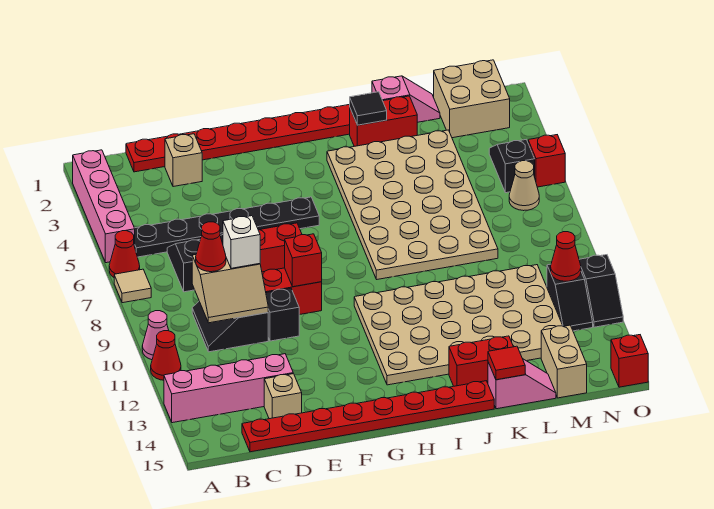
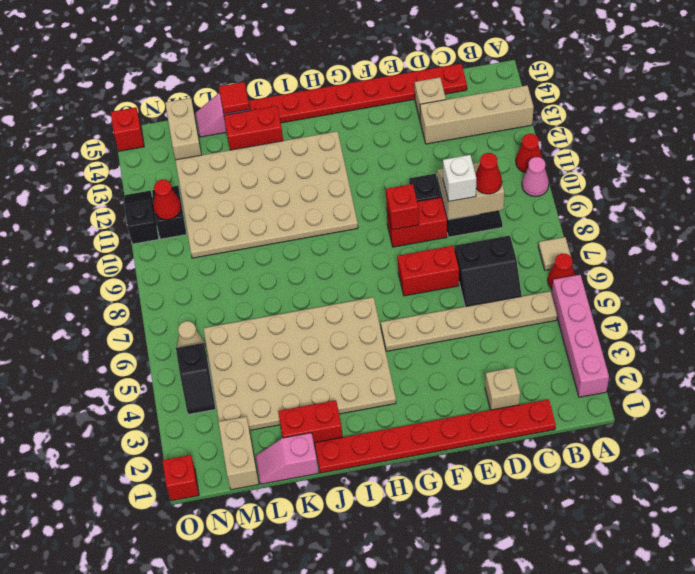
pink 1x4 brick [164,354,293,423] -> tan 1x4 brick [420,85,534,144]
black 1x6 plate [135,197,319,257] -> tan 1x6 plate [381,291,557,351]
tan 4x6 plate [327,130,498,279] -> tan 4x6 plate turned to [203,297,396,430]
black 1x1 tile [350,92,387,125] -> none
tan 2x2 brick [434,60,510,138] -> tan 1x2 brick [218,417,259,490]
red 1x1 brick [528,135,565,187] -> red 1x1 brick moved to [162,455,199,501]

